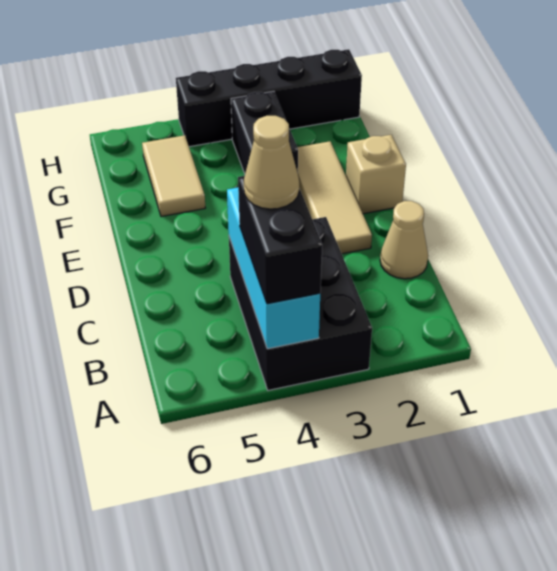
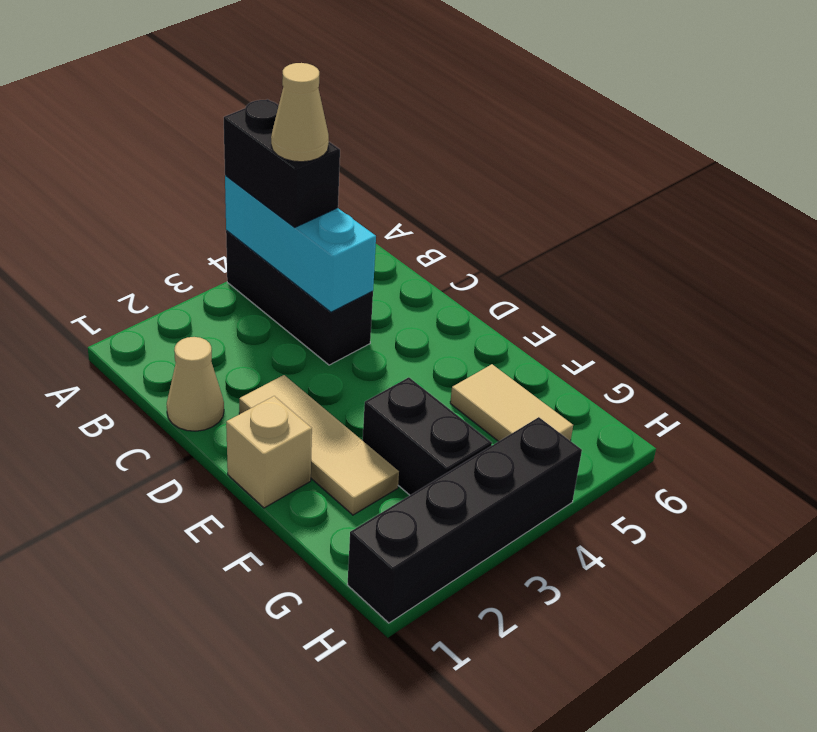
black 2x3 brick [229,217,372,390] -> black 1x3 brick [226,230,373,365]

